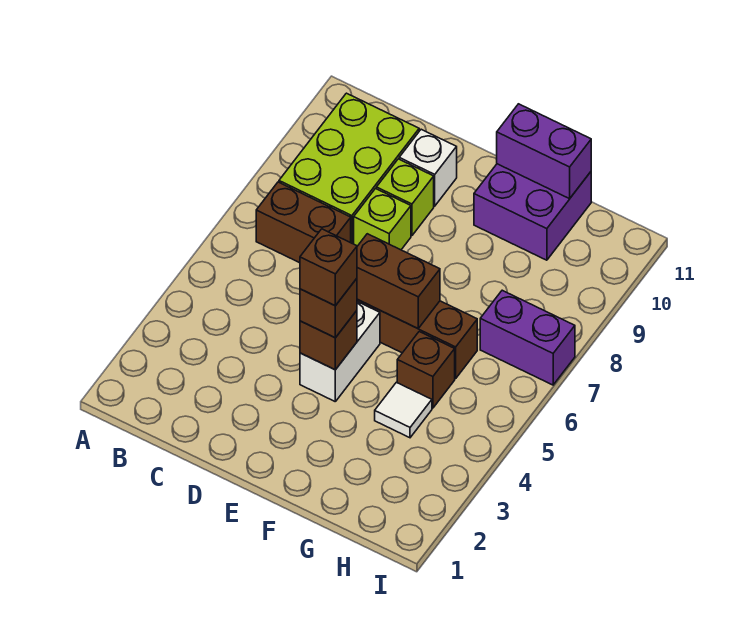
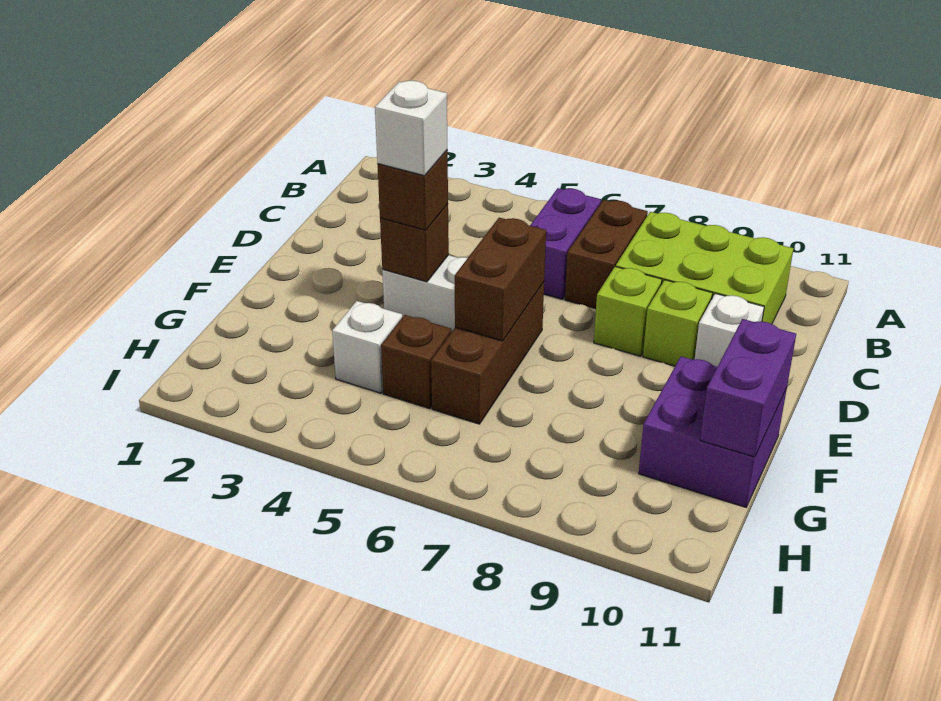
brown 1x1 brick [300,229,357,306] -> white 1x1 brick [375,81,447,176]
white 1x1 tile [375,382,432,438] -> white 1x1 brick [332,301,402,393]
purple 1x2 brick [480,290,575,385] -> purple 1x2 brick moved to [530,188,601,299]

